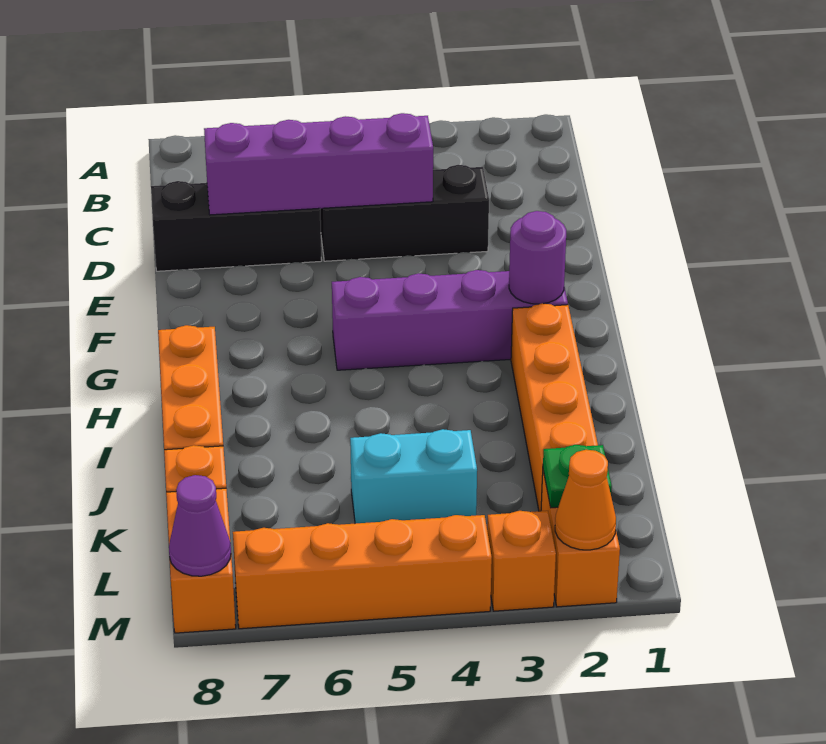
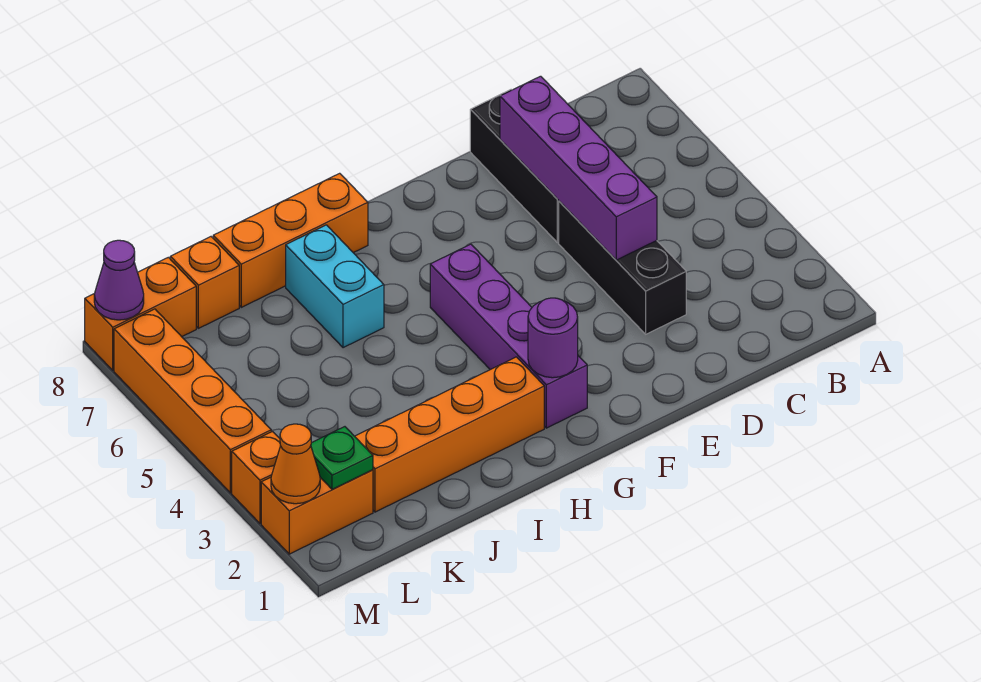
cyan 1x2 brick [350,429,477,524] -> cyan 1x2 brick moved to [286,225,384,348]

